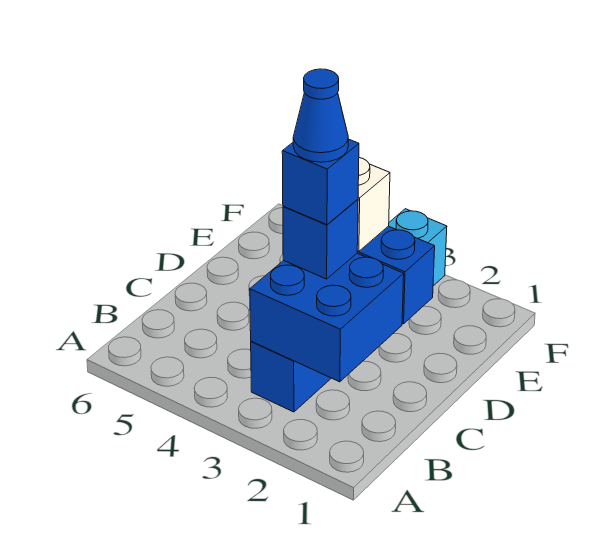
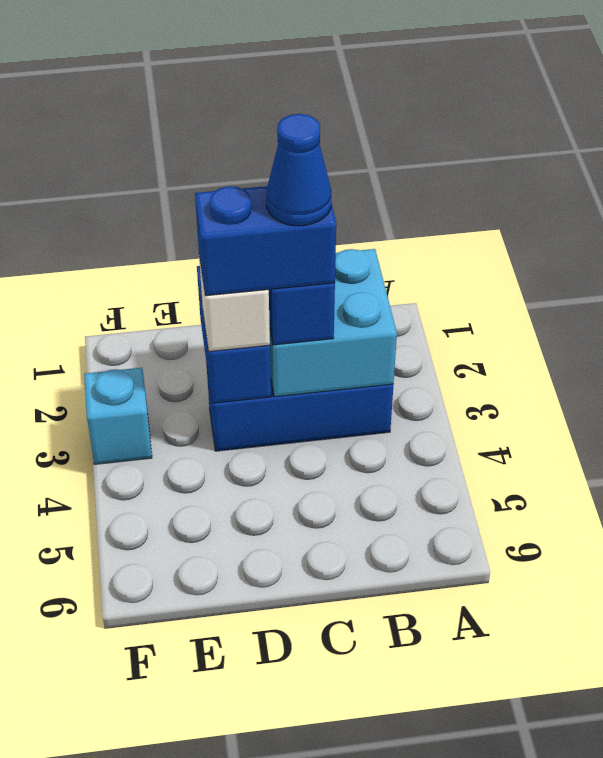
blue 2x2 brick [250,253,404,382] -> cyan 2x2 brick [270,249,397,397]
blue 1x1 brick [282,139,359,225] -> blue 1x2 brick [195,186,336,296]

